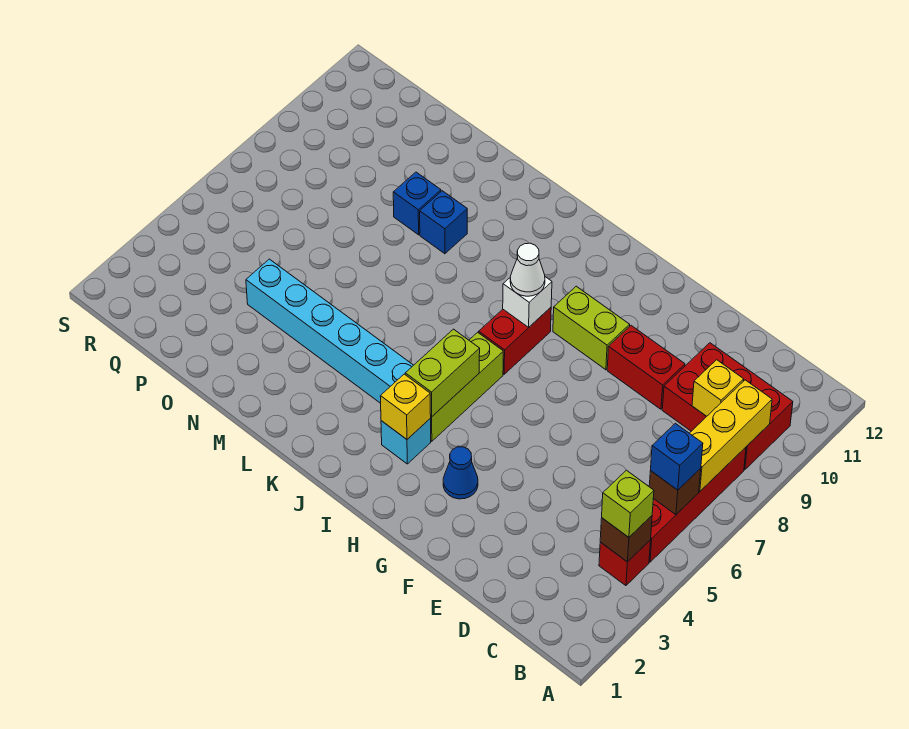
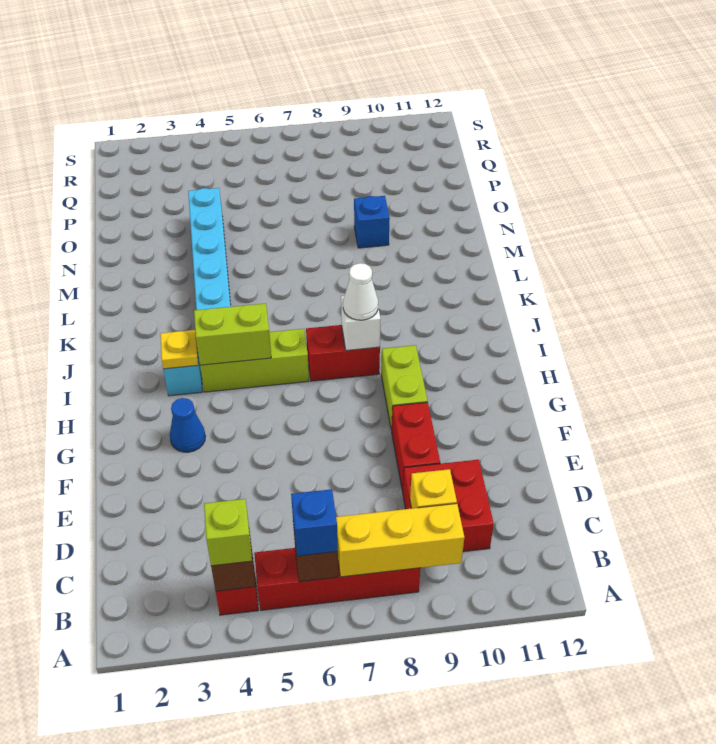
red 2x3 brick [662,343,793,470] -> red 2x2 brick [403,460,494,552]
yellow 1x1 brick [380,374,431,439] -> yellow 1x1 plate [160,330,198,369]
blue 1x1 brick [420,191,467,254] -> none

